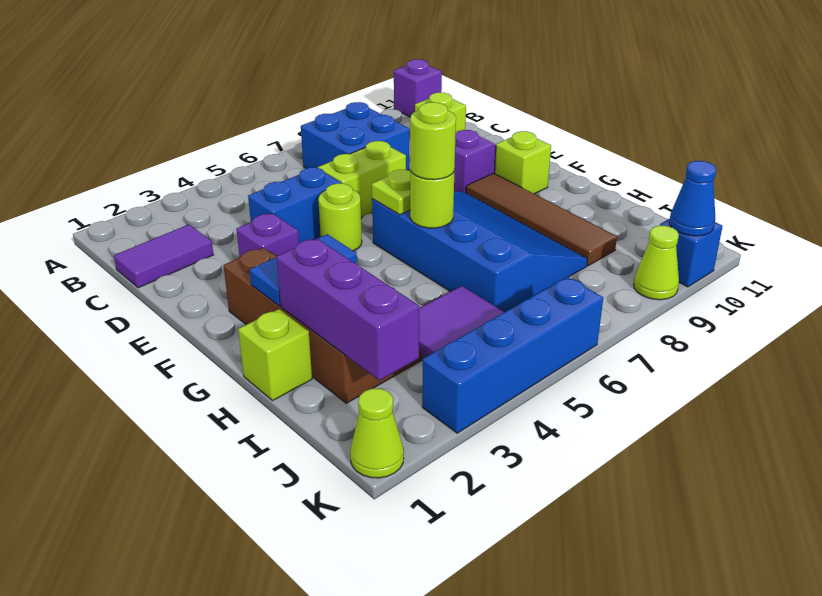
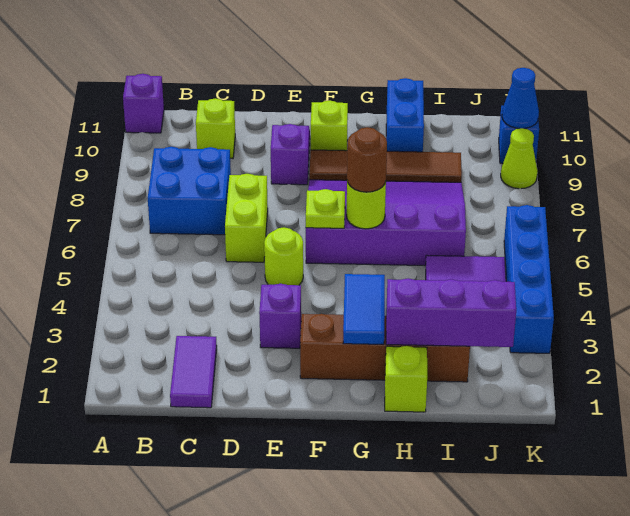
blue 1x2 brick [248,168,341,243] -> blue 1x2 brick moved to [386,78,424,152]
blue 3x4 slope [372,191,587,312] -> purple 3x4 slope [306,180,466,266]
lime 1x1 round brick [410,102,456,180] -> brown 1x1 round brick [347,127,387,192]
lime 1x1 cone [350,388,404,478] -> none

